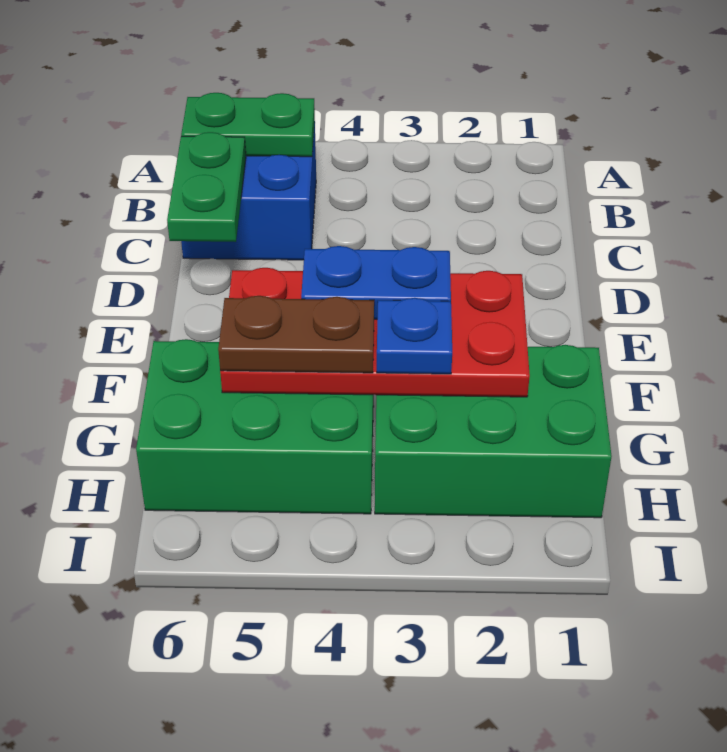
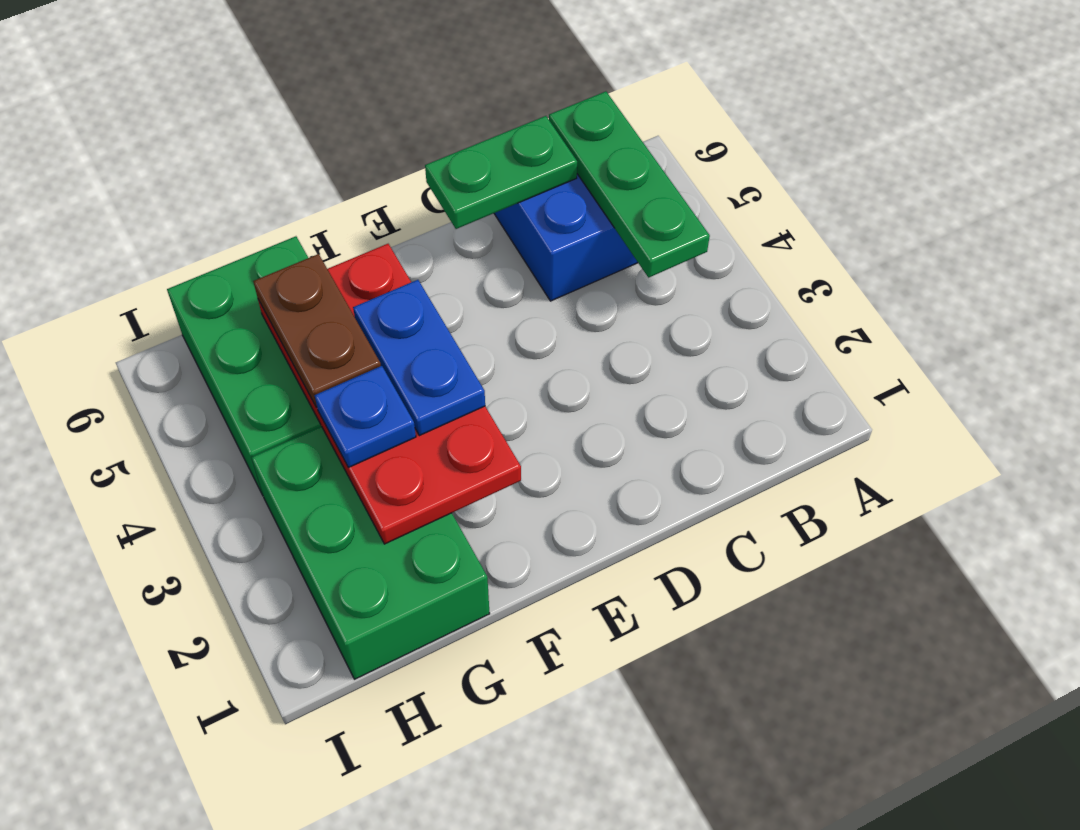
green 1x2 plate [181,93,315,157] -> green 1x3 plate [549,91,710,277]

